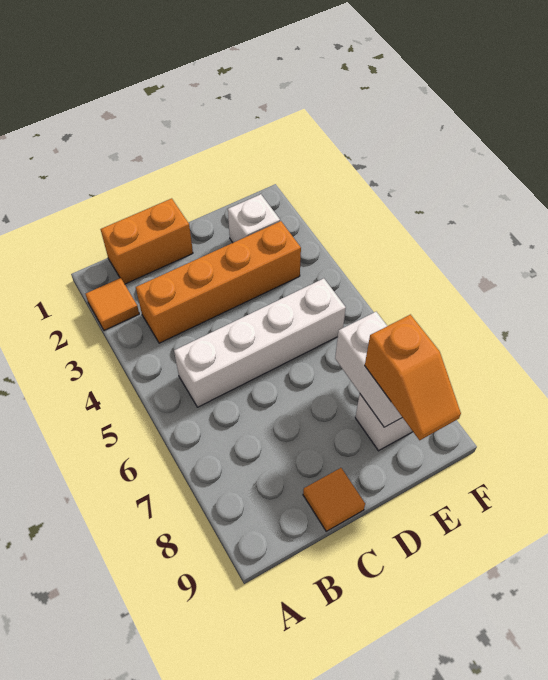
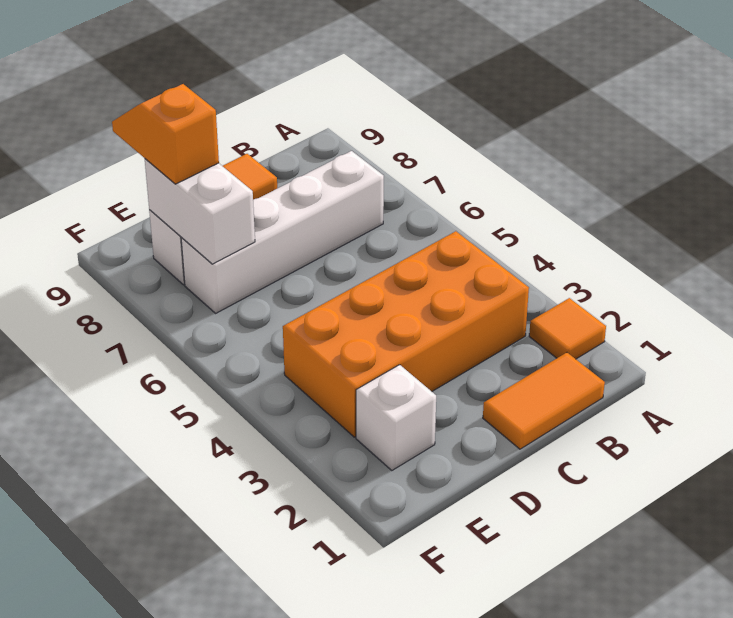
orange 1x2 brick [101,198,193,284] -> orange 1x2 tile [483,353,605,449]
orange 1x4 brick [136,221,301,343] -> orange 2x4 brick [283,231,529,437]
white 1x4 brick [174,278,346,407] -> white 1x4 brick moved to [181,151,384,313]

